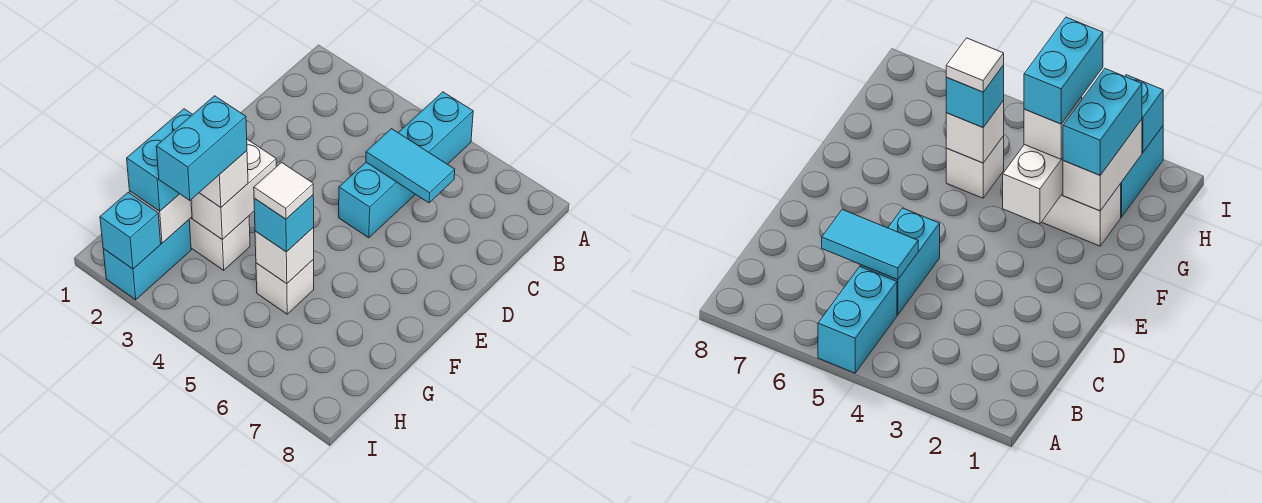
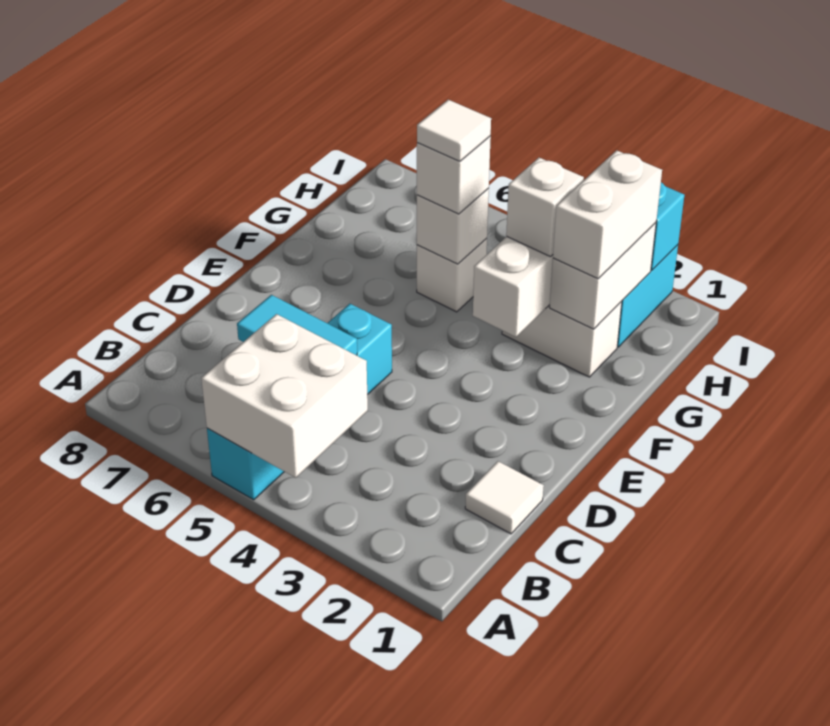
none -> white 2x2 brick [201,314,368,478]
none -> white 1x1 tile [465,461,544,534]
cyan 1x2 brick [127,109,193,211] -> white 1x2 brick [553,150,662,279]
cyan 1x2 brick [156,96,247,200] -> none
cyan 1x1 brick [254,195,314,252] -> white 1x1 brick [417,136,491,214]

